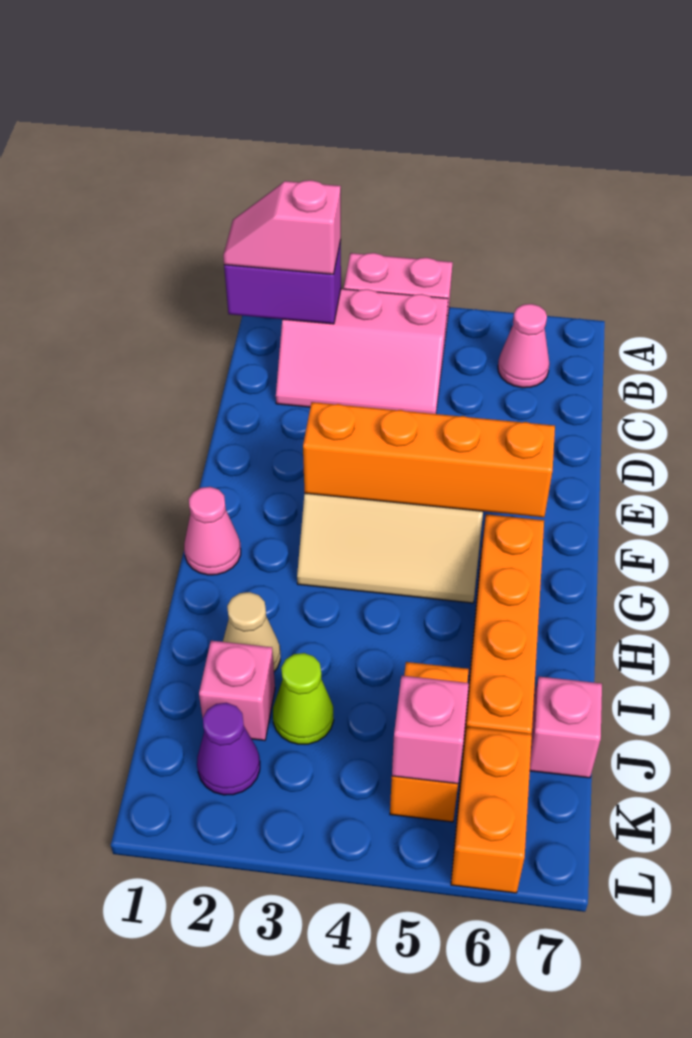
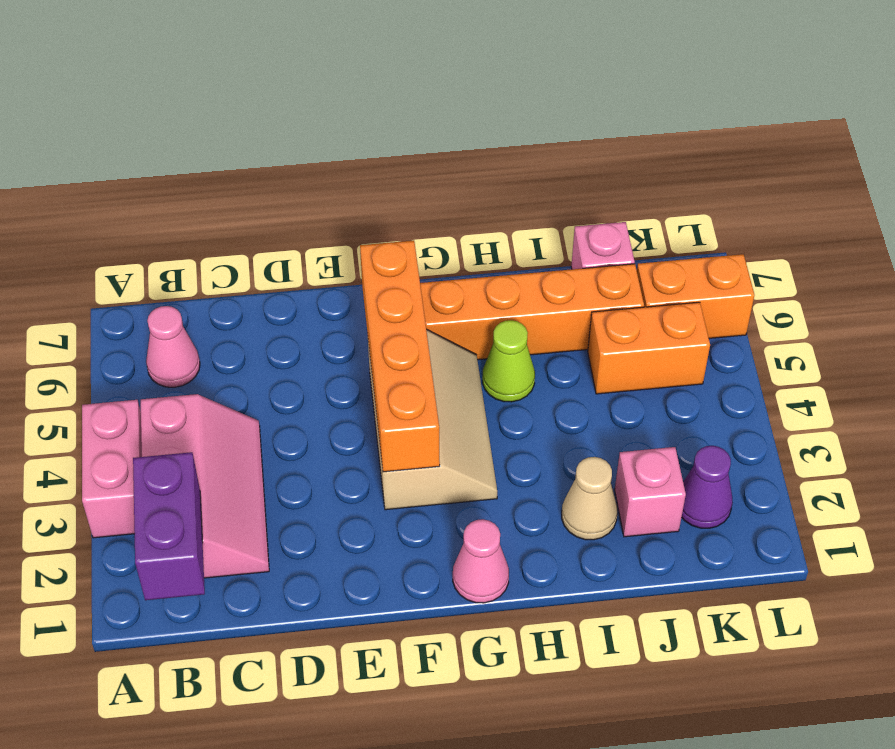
pink 1x2 slope [223,180,341,274] -> none
lime 1x1 cone [273,653,334,744] -> lime 1x1 cone moved to [482,320,535,402]
pink 1x1 brick [392,676,469,784] -> none

